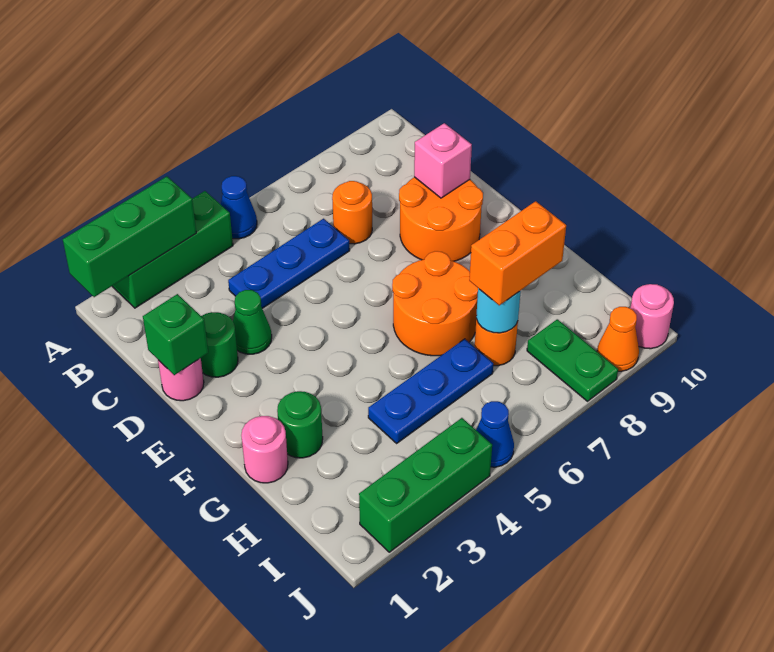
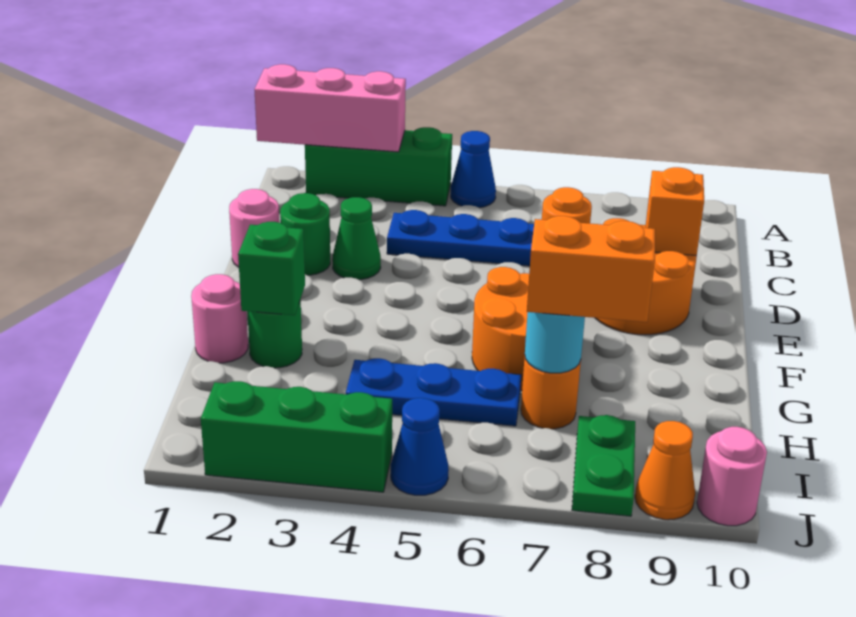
green 1x3 brick [63,176,196,297] -> pink 1x3 brick [255,64,406,152]
green 1x1 brick [143,294,208,375] -> green 1x1 brick moved to [238,222,305,315]
pink 1x1 brick [414,123,472,198] -> orange 1x1 brick [646,167,704,256]

